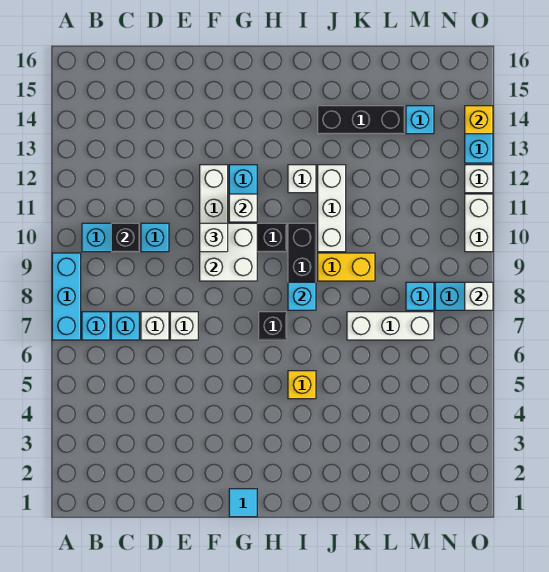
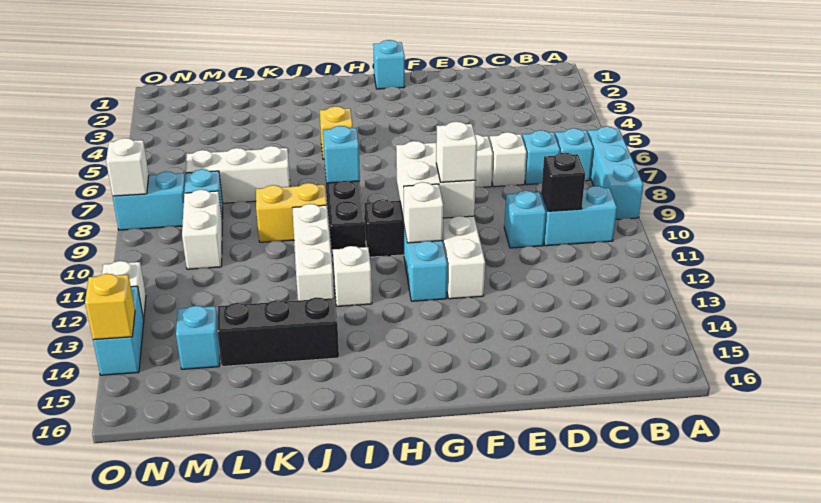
cyan 1x1 tile [229,489,257,517] -> cyan 1x1 brick [373,40,405,89]
black 1x1 brick [259,312,287,340] -> none
white 1x2 brick [465,194,493,252] -> white 1x2 brick moved to [182,190,222,269]

